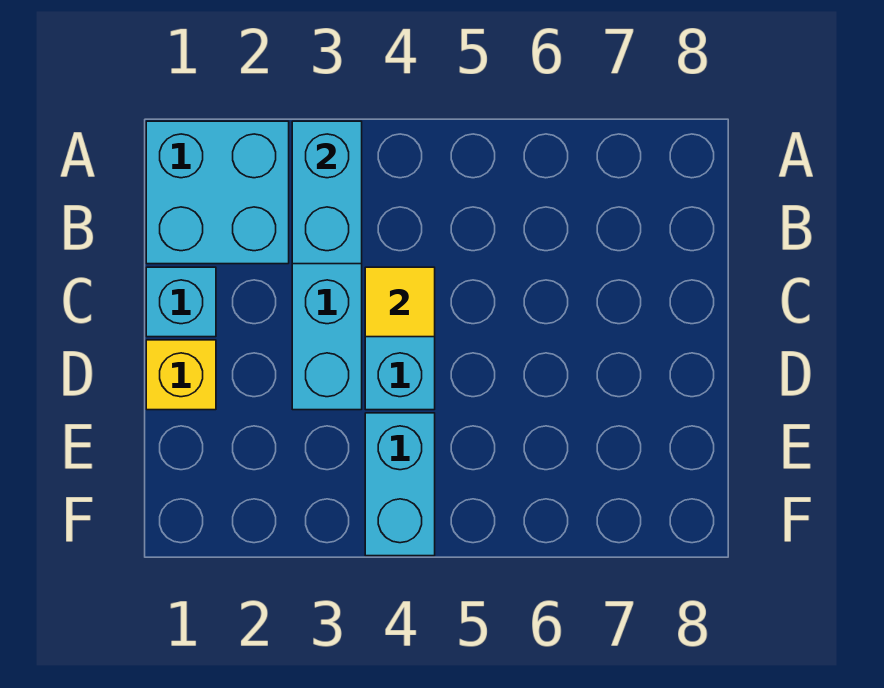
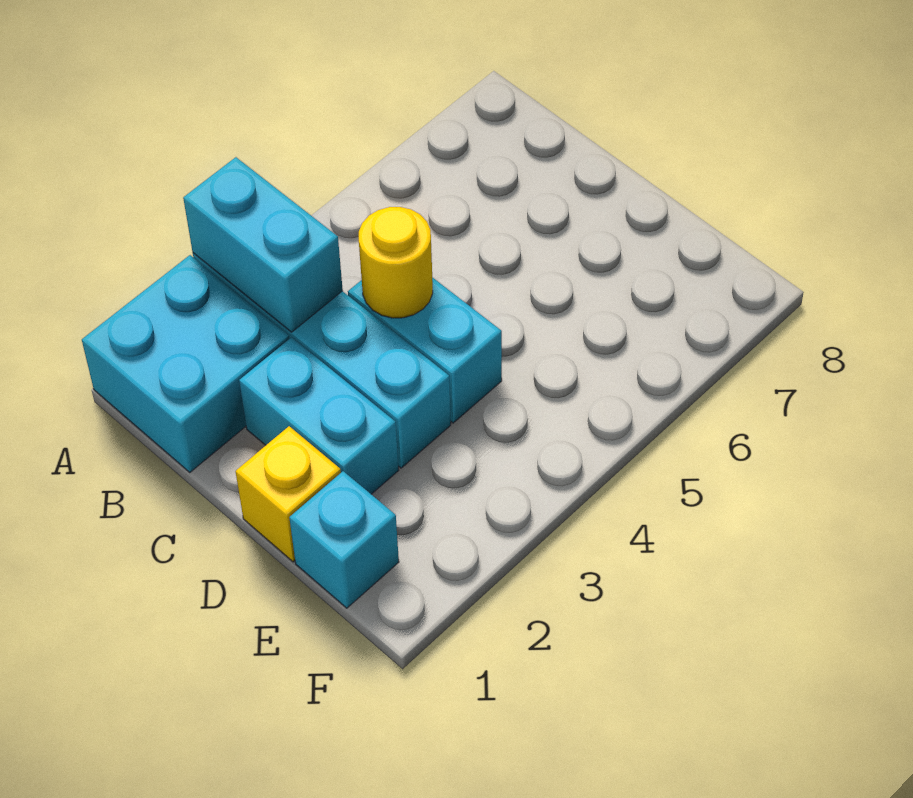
cyan 1x1 brick [146,267,216,337] -> cyan 1x1 brick moved to [289,471,399,608]
yellow 1x1 tile [365,267,435,337] -> yellow 1x1 round brick [359,207,433,318]
cyan 1x2 brick [365,413,435,556] -> cyan 1x2 brick moved to [239,337,399,494]

